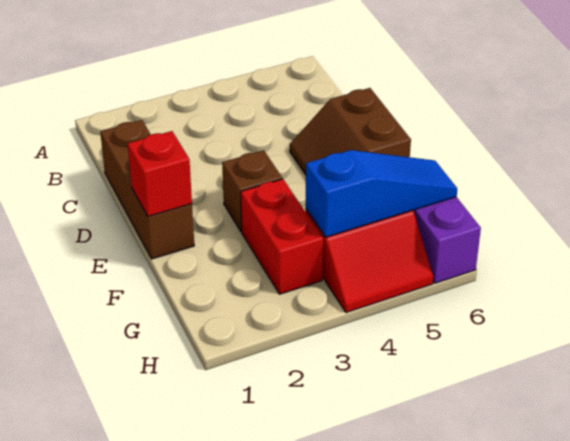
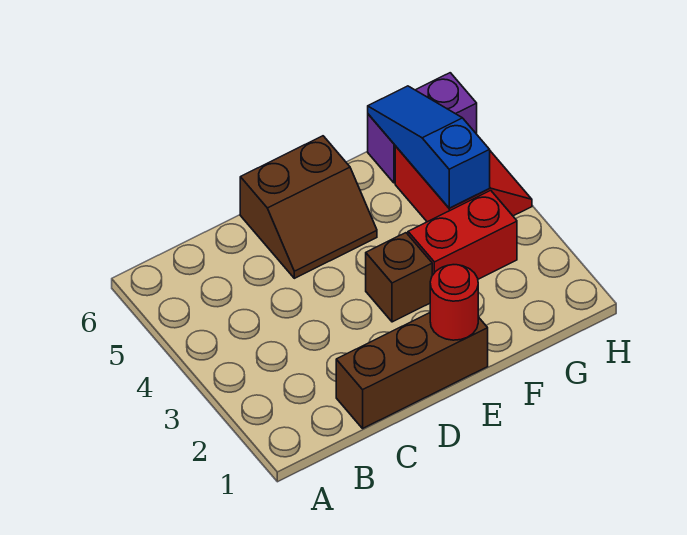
red 1x1 brick [128,131,192,216] -> red 1x1 round brick [430,265,478,340]

